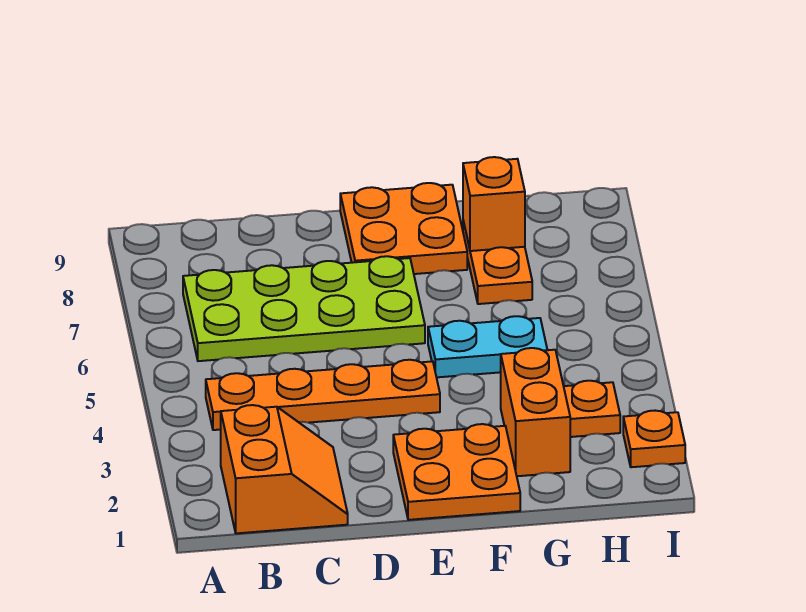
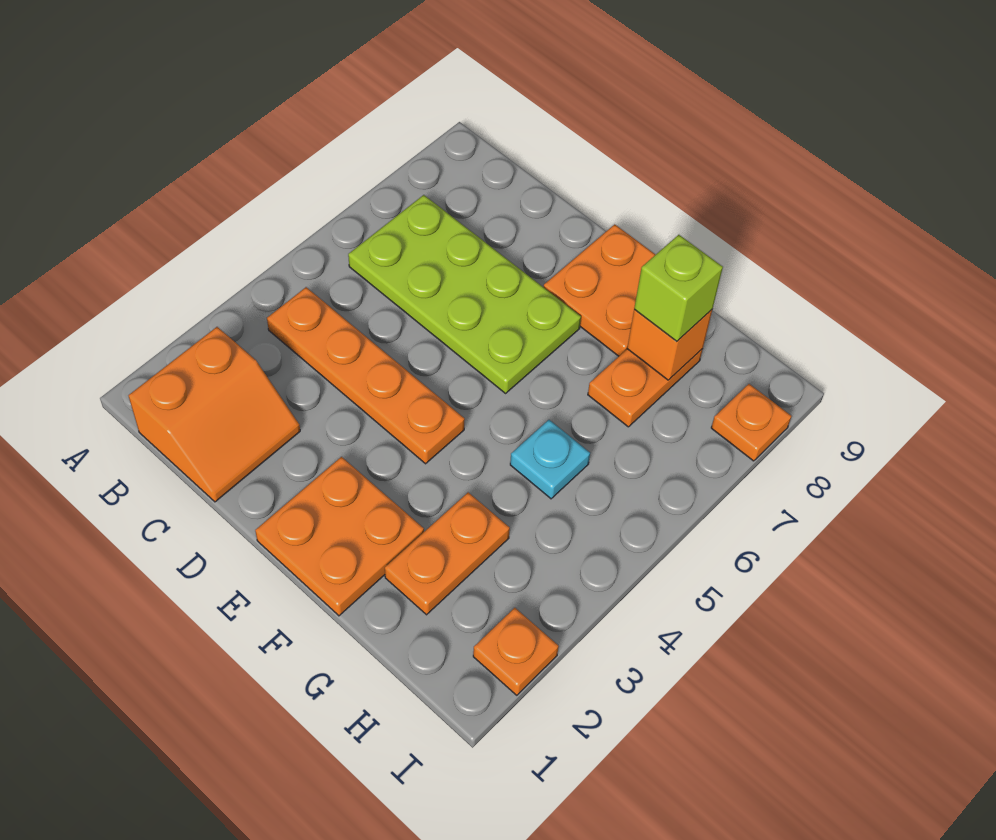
cyan 1x2 plate [428,316,547,377] -> cyan 1x1 plate [510,420,590,499]
orange 1x2 brick [501,348,570,476] -> orange 1x2 plate [385,492,510,615]
none -> lime 1x1 brick [634,235,723,341]
orange 1x1 plate [564,381,620,437] -> orange 1x1 plate moved to [711,384,791,461]

